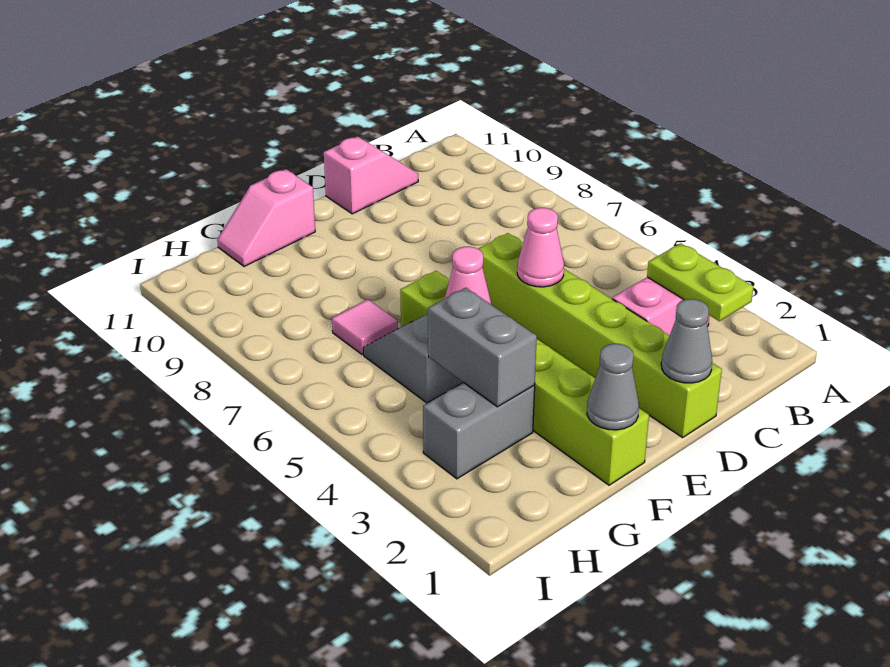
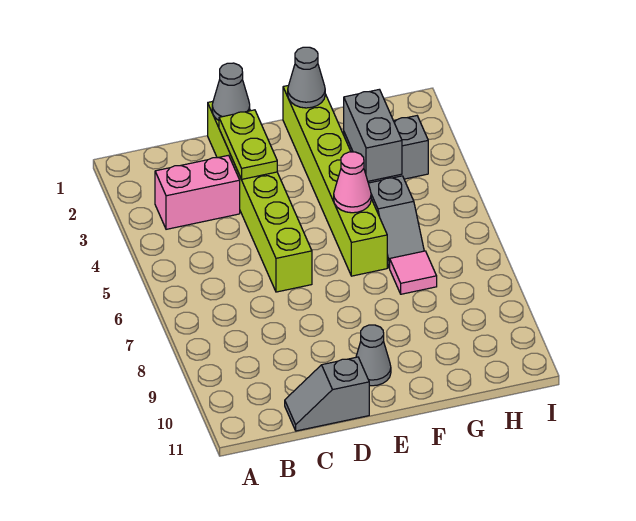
lime 1x2 plate [647,243,753,321] -> lime 1x2 plate moved to [219,110,277,179]
pink 1x2 slope [324,136,418,214] -> grey 1x2 slope [285,357,369,431]
pink 1x1 cone [517,208,564,287] -> none
none -> grey 1x1 cone [356,325,391,386]
pink 1x2 slope [217,169,315,267] -> none

